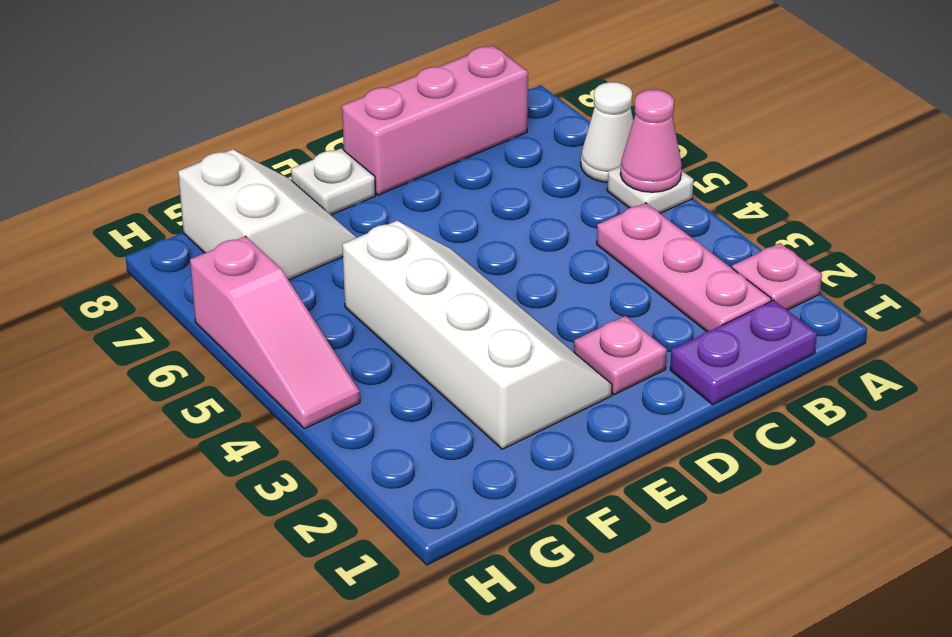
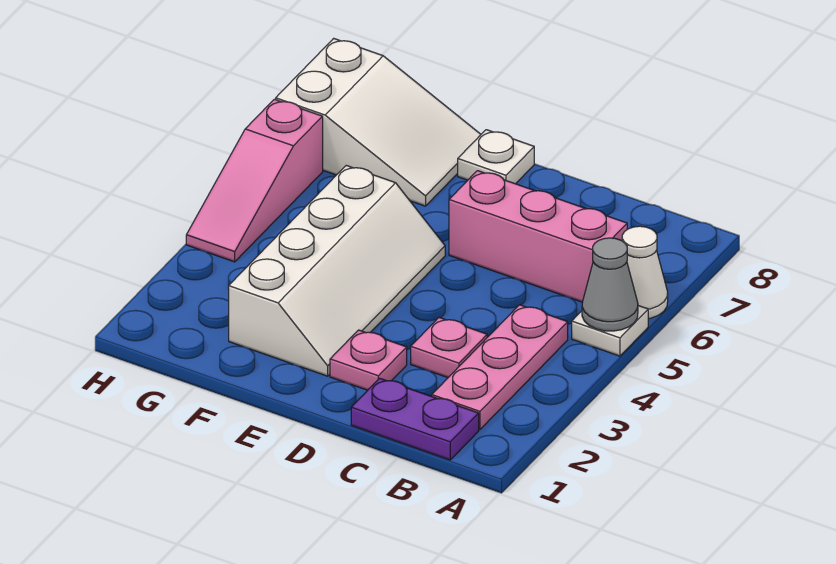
pink 1x1 plate [732,243,822,310] -> pink 1x1 plate moved to [411,318,487,377]
pink 1x1 cone [620,90,682,192] -> grey 1x1 cone [582,238,638,331]
pink 1x3 brick [342,45,528,195] -> pink 1x3 brick moved to [449,171,627,302]
white 2x2 slope [178,149,357,280] -> white 2x3 slope [276,38,481,206]

